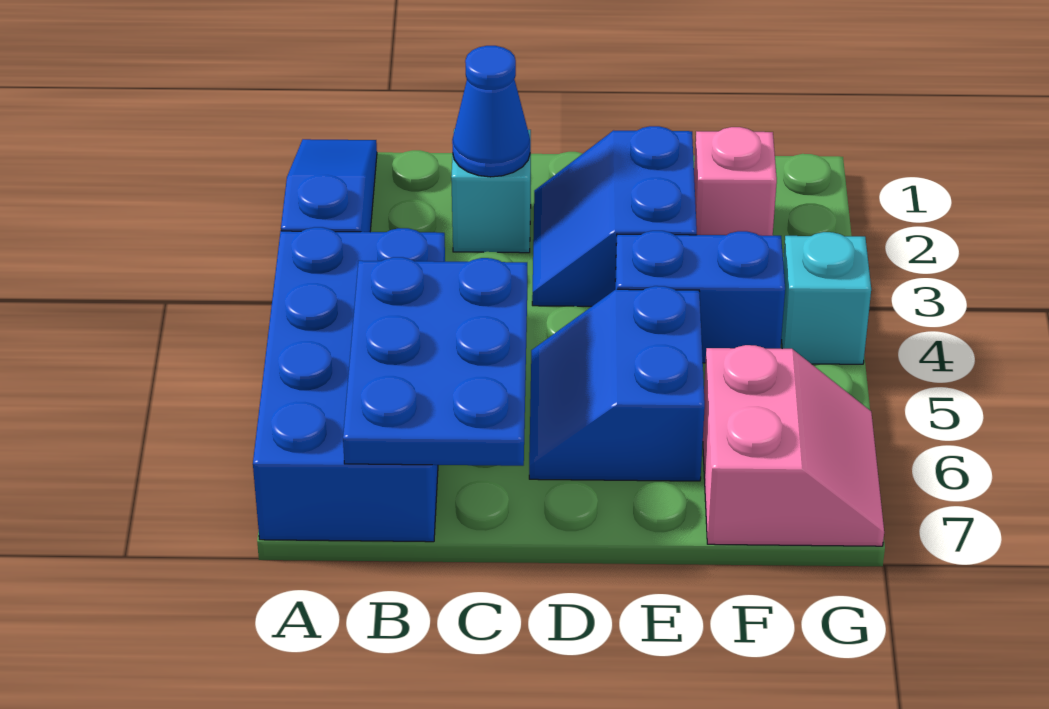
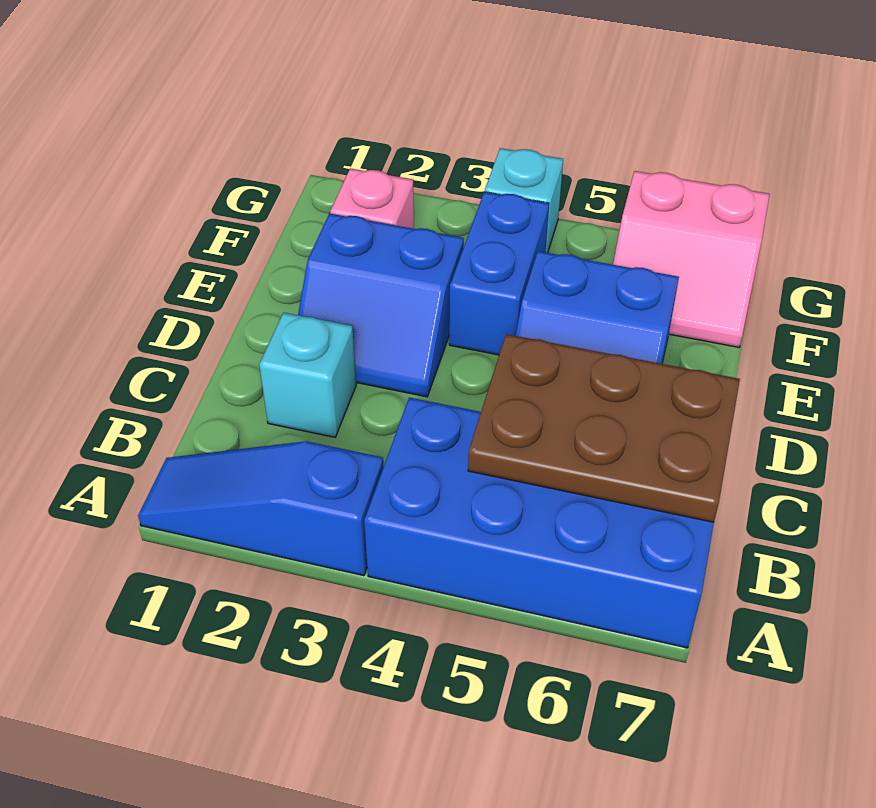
blue 2x3 plate [343,257,527,466] -> brown 2x3 plate [468,334,740,522]
blue 1x1 cone [452,46,530,177] -> none
pink 2x2 slope [703,345,884,546] -> pink 2x2 slope turned to [613,171,770,347]

